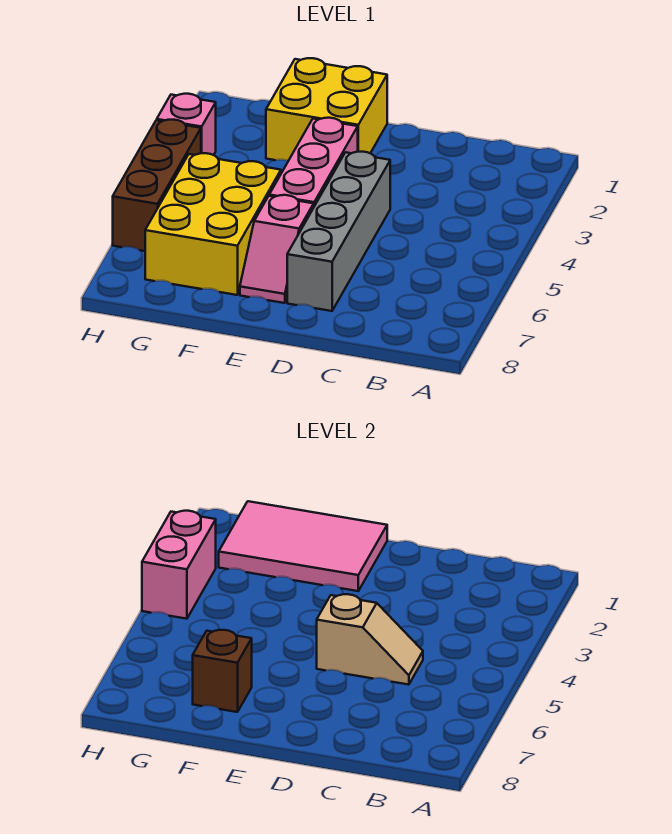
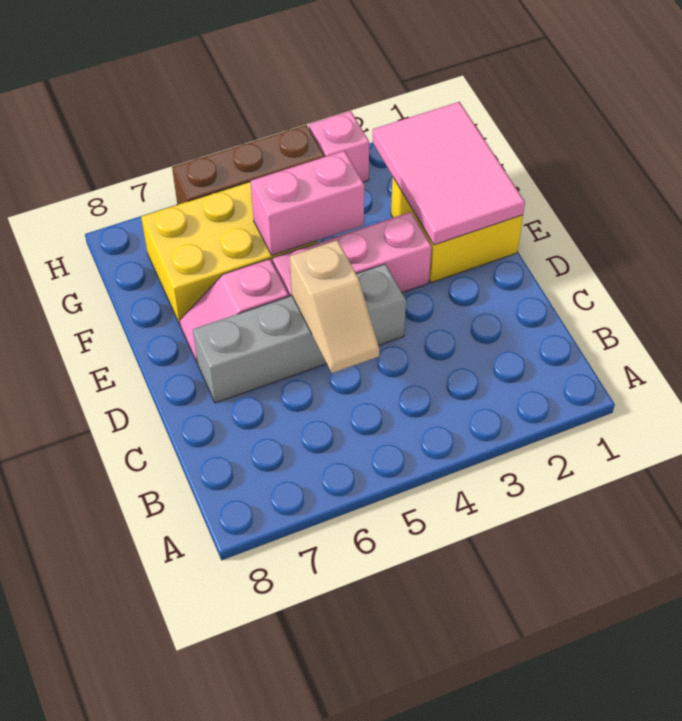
brown 1x1 brick [193,630,252,712] -> none
pink 1x2 brick [142,511,216,619] -> pink 1x2 brick moved to [251,151,364,255]

